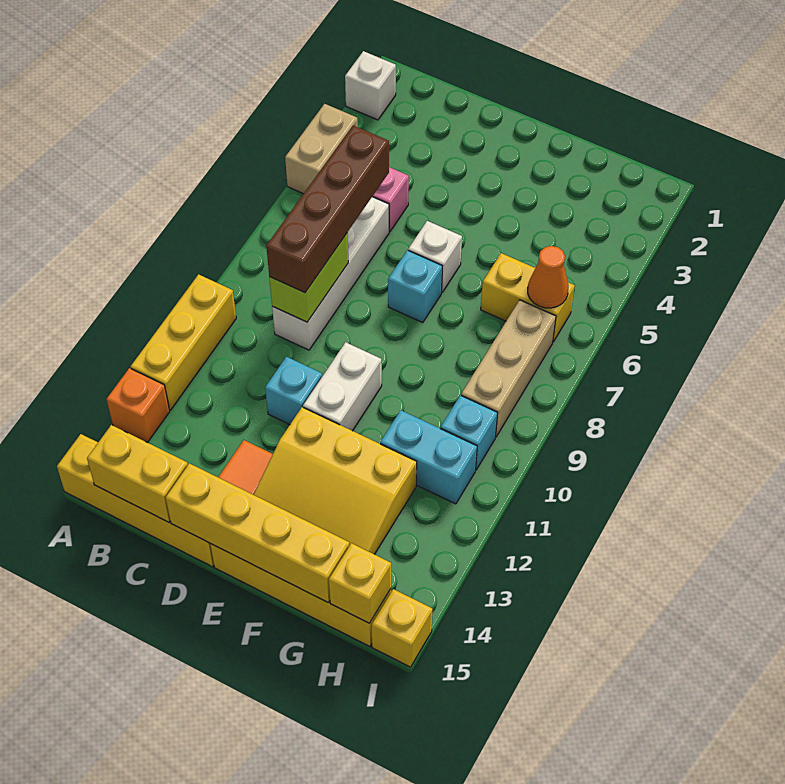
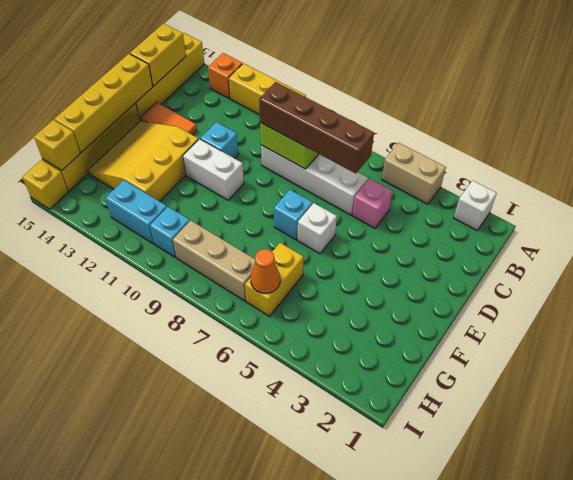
cyan 1x2 brick [380,410,477,504] -> cyan 1x2 brick turned to [106,180,167,244]

